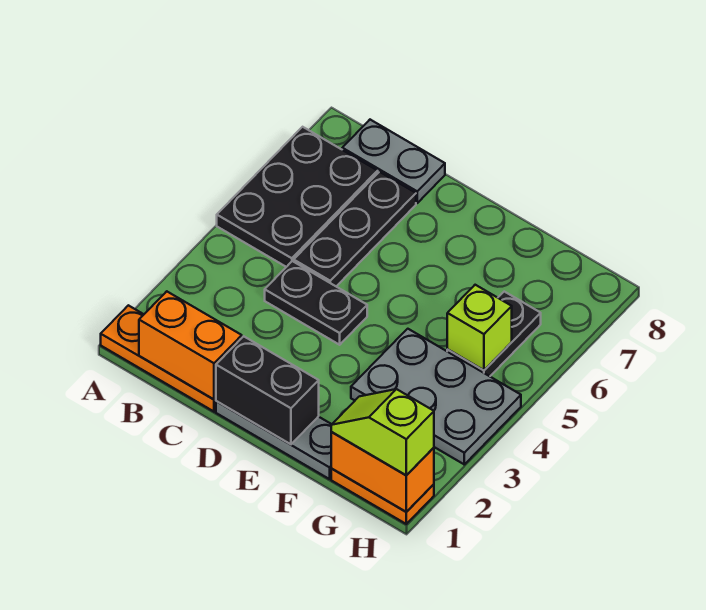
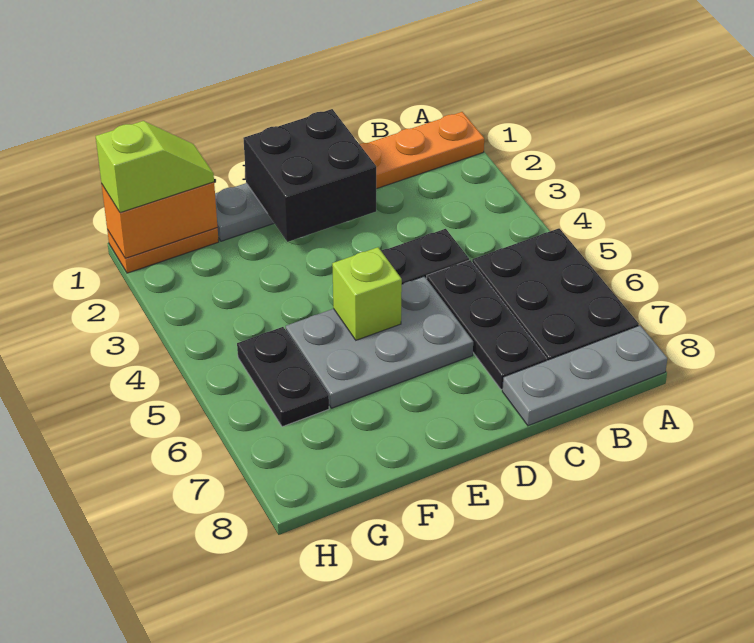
orange 1x2 brick [139,291,242,399] -> none
grey 1x2 plate [342,120,445,203] -> grey 1x3 plate [502,325,667,426]
black 1x2 brick [216,336,319,444] -> black 2x2 brick [243,109,376,242]
grey 2x3 plate [351,329,521,464] -> grey 2x3 plate moved to [286,276,473,408]
lime 1x1 brick [447,285,512,370] -> lime 1x1 brick moved to [332,247,402,340]

